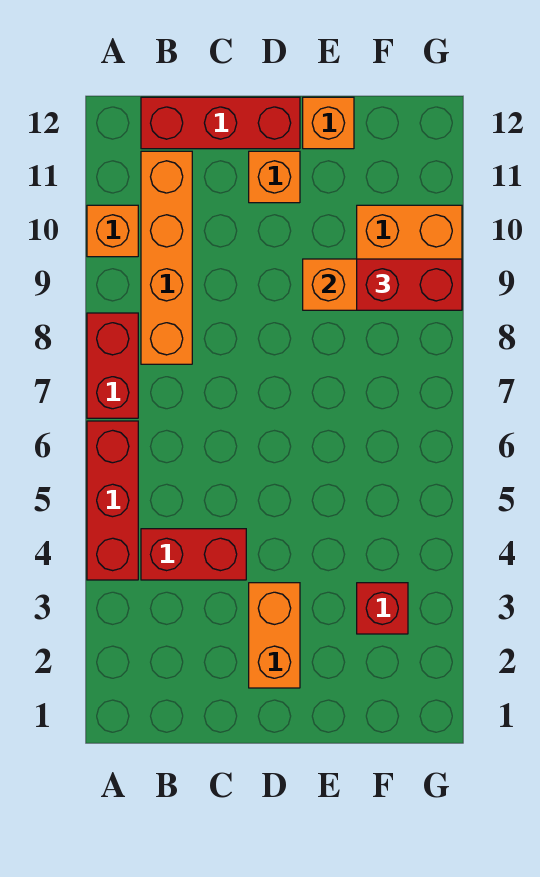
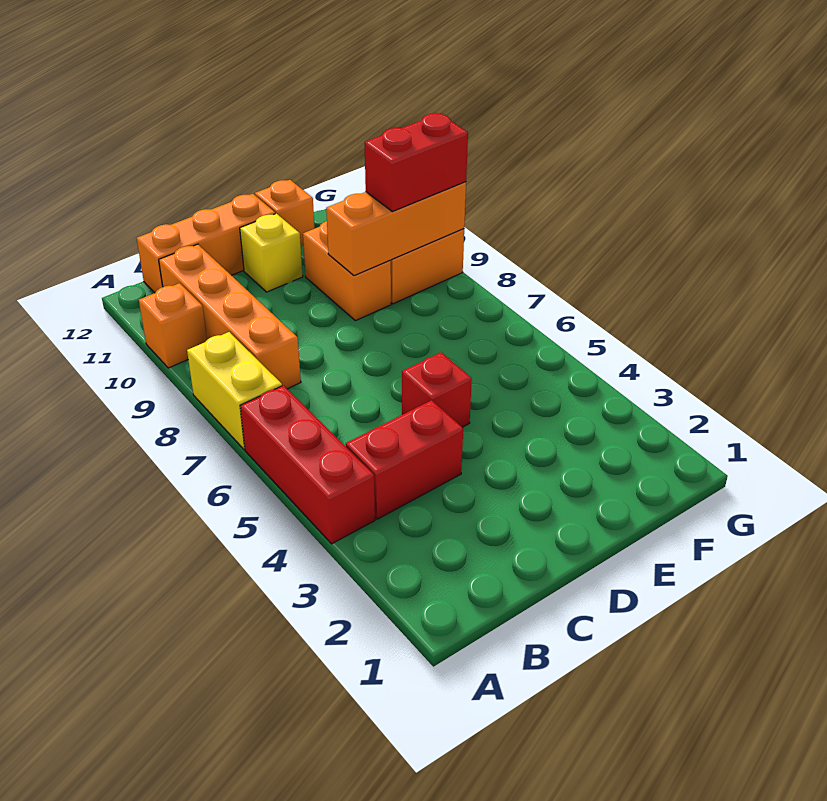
red 1x2 brick [87,313,138,418] -> yellow 1x2 brick [187,332,282,450]
red 1x3 brick [141,97,300,149] -> orange 1x3 brick [137,194,275,293]
orange 1x2 brick [249,583,300,688] -> orange 1x2 brick moved to [303,221,391,321]
orange 1x1 brick [249,151,300,203] -> yellow 1x1 brick [240,214,303,292]
red 1x1 brick [357,583,408,634] -> red 1x1 brick moved to [402,352,472,427]

